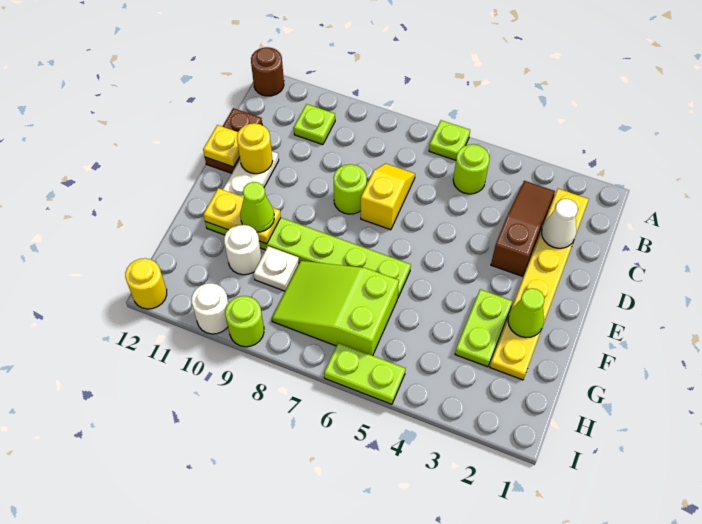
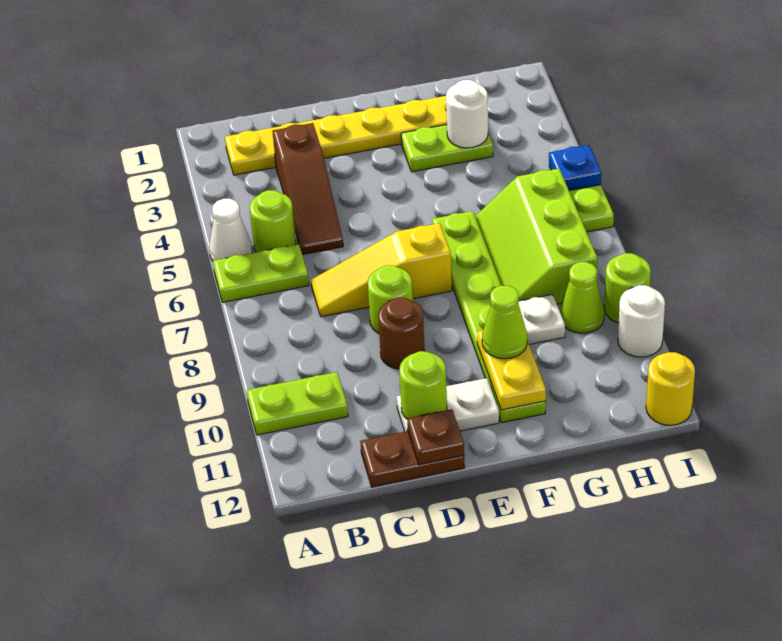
lime 1x1 plate [429,120,470,160] -> lime 1x2 plate [213,244,309,302]
brown 1x1 round brick [251,47,284,96] -> brown 1x1 round brick moved to [378,298,425,369]
brown 1x3 slope [491,181,555,276] -> brown 1x3 slope turned to [273,123,343,255]
lime 1x1 plate [294,104,335,145] -> lime 1x2 plate [247,372,348,435]
white 1x1 cone [542,199,578,248] -> white 1x1 cone moved to [209,199,252,261]
yellow 1x2 slope [361,163,415,230] -> yellow 1x3 slope [311,223,452,317]
yellow 1x1 round brick [237,123,273,174] -> lime 1x1 round brick [399,351,447,419]
yellow 1x1 plate [203,125,240,167] -> brown 1x1 plate [407,409,464,465]
lime 1x1 cone [508,288,544,338] -> lime 1x1 cone moved to [560,262,604,333]
lime 2x3 slope [272,261,399,356] -> lime 2x3 slope turned to [475,169,598,304]
white 1x1 round brick [224,224,261,275] -> white 1x1 round brick moved to [446,80,488,148]
none -> blue 1x1 plate [549,145,601,191]

